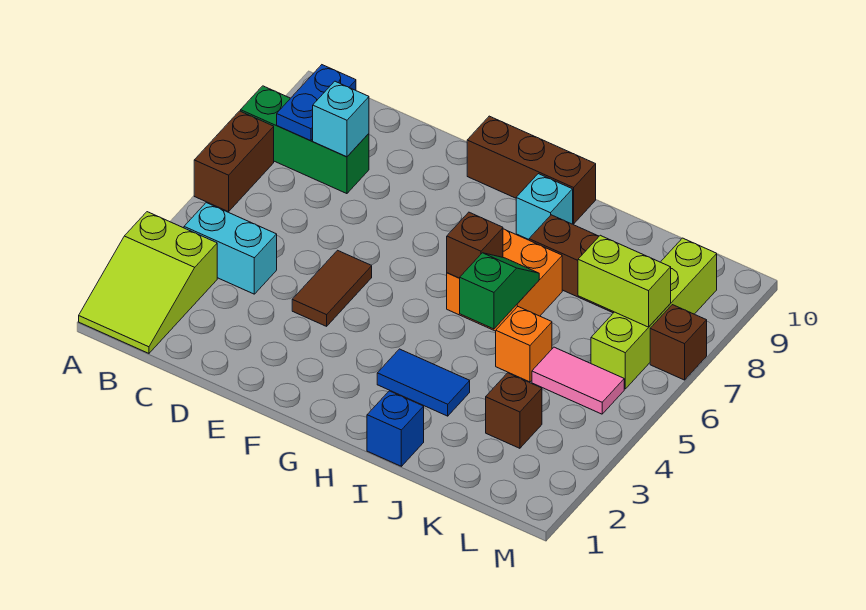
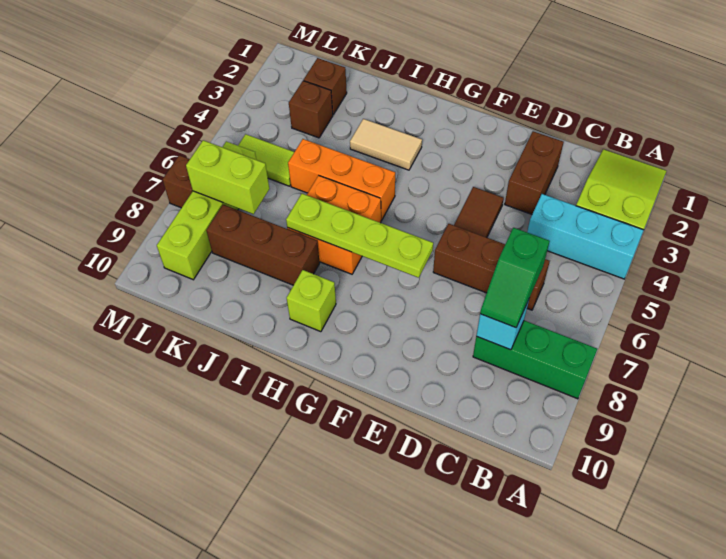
brown 1x2 brick [194,111,274,212] -> brown 1x2 brick moved to [505,131,564,214]
cyan 1x2 brick [184,203,277,294] -> cyan 1x3 brick [527,194,644,279]
blue 1x2 plate [277,65,356,141] -> none
none -> lime 1x4 plate [286,194,433,278]
brown 1x3 brick [467,116,596,224] -> brown 1x3 brick moved to [433,224,550,310]
blue 1x2 tile [377,349,470,416] -> tan 1x2 tile [350,119,422,170]
brown 1x1 brick [447,212,503,278] -> brown 1x1 brick moved to [304,58,347,115]
cyan 1x1 brick [516,174,573,239] -> lime 1x1 brick [287,270,336,332]
blue 1x1 brick [367,391,424,466] -> none
green 1x2 slope [459,253,539,329] -> green 1x2 slope moved to [480,228,550,328]
orange 1x1 brick [496,307,552,382] -> orange 1x3 brick [288,139,395,221]
pink 1x2 tile [532,347,624,414] -> lime 1x2 tile [238,134,294,186]

